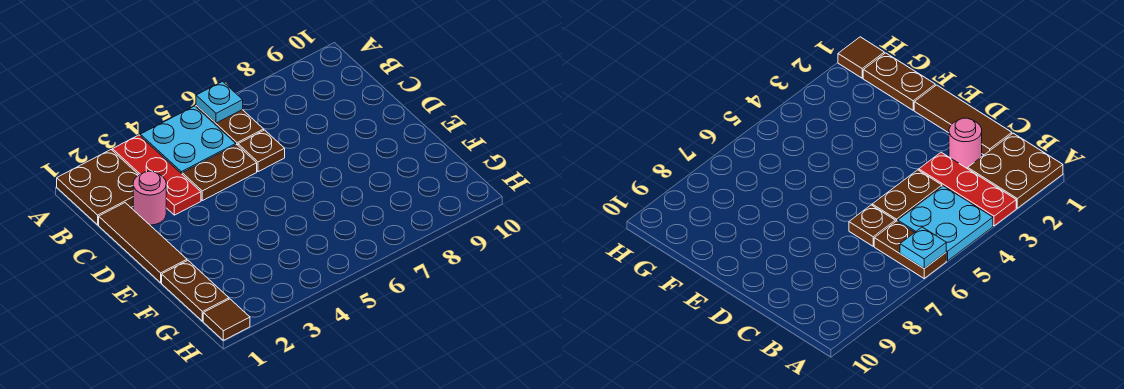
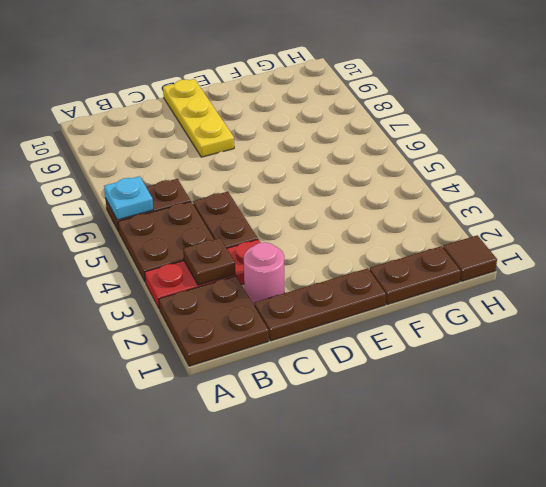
cyan 2x2 plate [140,106,236,174] -> brown 2x2 plate [118,202,214,282]
brown 1x3 tile [99,203,187,283] -> brown 1x3 plate [254,268,386,341]
brown 1x1 plate [238,130,285,172] -> brown 1x1 plate moved to [183,238,235,285]
none -> yellow 1x3 plate [163,79,234,157]

